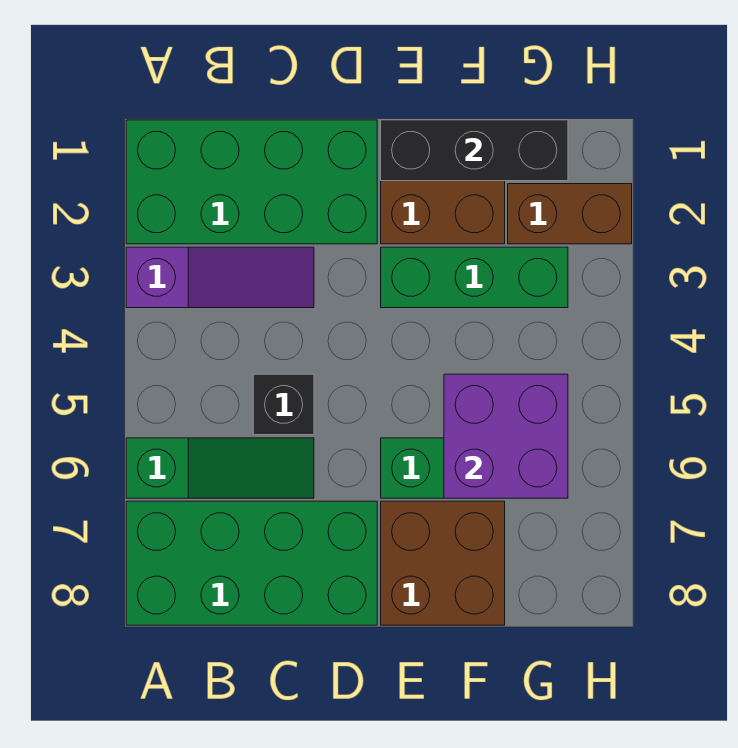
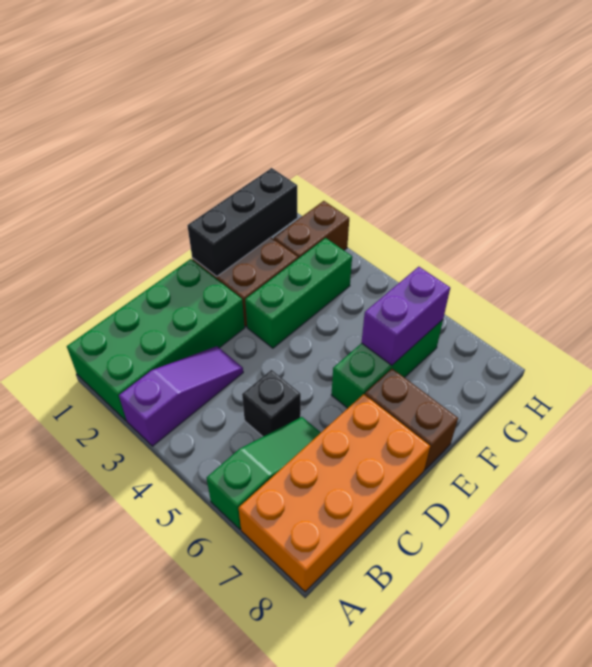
green 2x4 brick [126,501,377,625] -> orange 2x4 brick [239,394,430,592]
brown 2x2 brick [381,501,505,625] -> brown 1x2 brick [365,369,458,470]
purple 2x2 brick [444,374,568,498] -> purple 1x2 brick [361,267,450,365]

